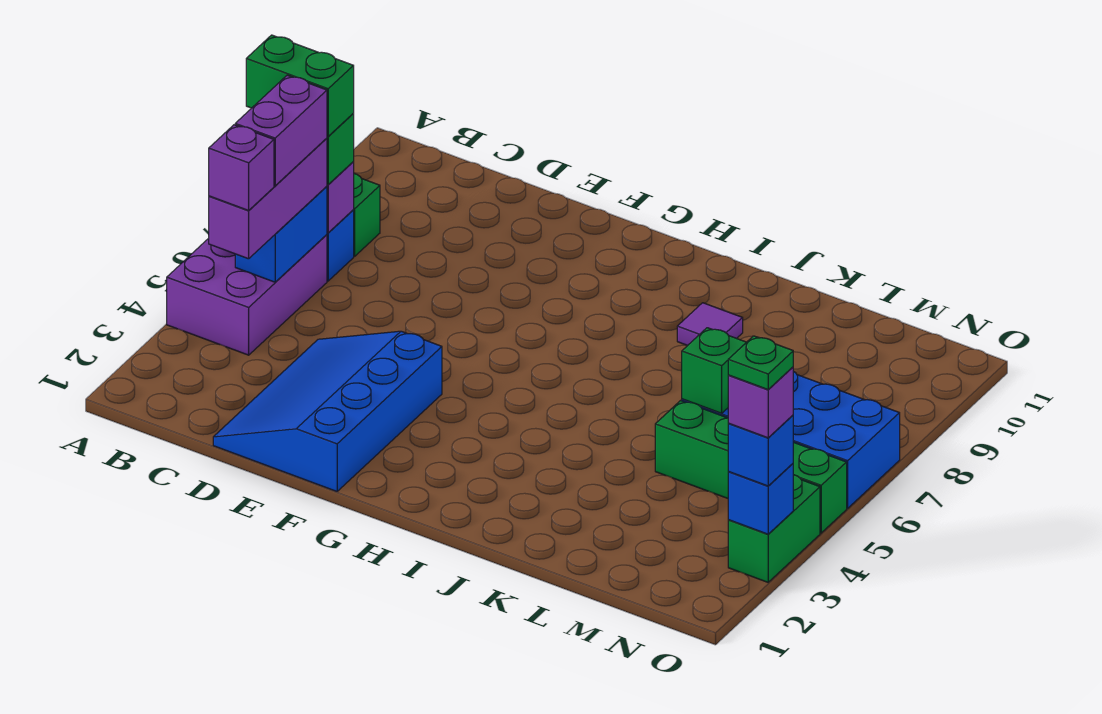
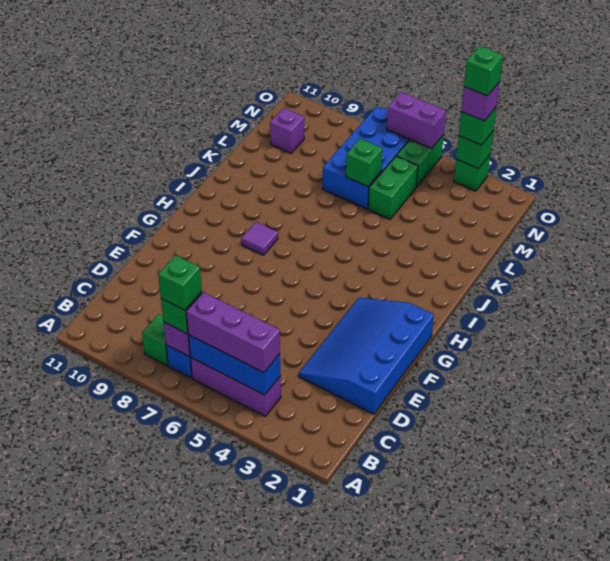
purple 2x3 brick [167,235,327,355] -> purple 1x3 brick [191,358,281,416]
green 1x2 brick [246,35,354,136] -> green 1x1 brick [158,255,202,310]
purple 1x1 brick [209,125,274,210] -> purple 1x1 brick moved to [270,108,304,153]
blue 1x2 brick [235,186,327,282] -> blue 1x3 brick [188,335,281,395]
purple 1x2 brick [235,75,327,186] -> purple 1x2 brick moved to [387,92,446,148]
blue 3x4 slope [213,331,442,491] -> blue 3x4 slope turned to [299,298,434,414]
purple 1x1 tile [677,303,743,345] -> purple 1x1 tile moved to [242,222,278,255]
green 1x2 brick [728,475,820,582] -> green 1x1 brick [454,154,491,191]
blue 1x1 brick [728,464,793,534] -> green 1x1 brick [456,132,493,168]
blue 1x1 brick [728,415,793,486] -> green 1x1 brick [459,106,497,145]
green 1x1 plate [728,336,793,390] -> green 1x1 brick [464,46,503,96]

